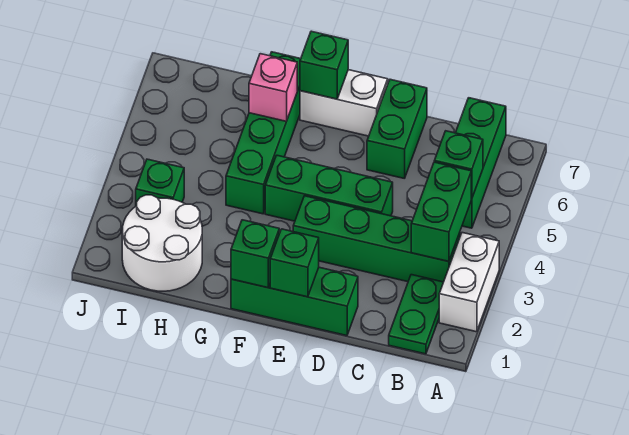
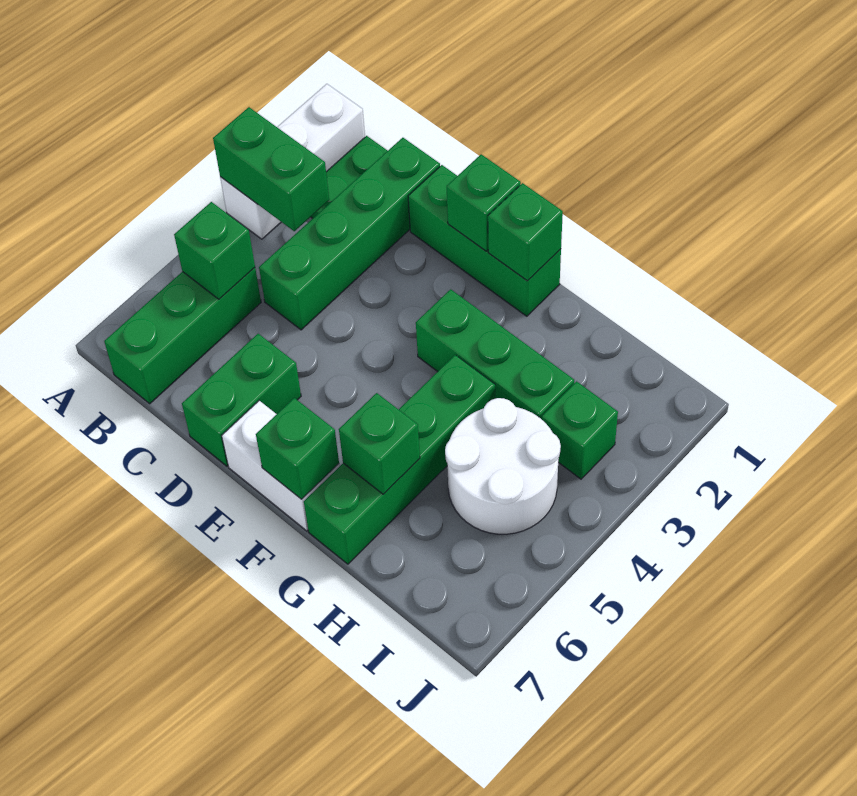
white 1x2 brick [439,233,499,332] -> white 1x3 brick [220,84,365,239]
green 1x4 brick [293,196,460,282] -> green 1x4 brick turned to [259,138,440,330]
green 1x2 brick [411,162,471,262] -> green 1x2 brick turned to [213,107,329,231]
green 1x3 brick [265,155,393,221] -> green 1x3 brick moved to [416,289,574,419]
pink 1x1 brick [249,54,297,121] -> green 1x1 brick [339,393,420,494]
white 2x2 round brick [122,195,202,291] -> white 2x2 round brick moved to [445,398,561,534]

